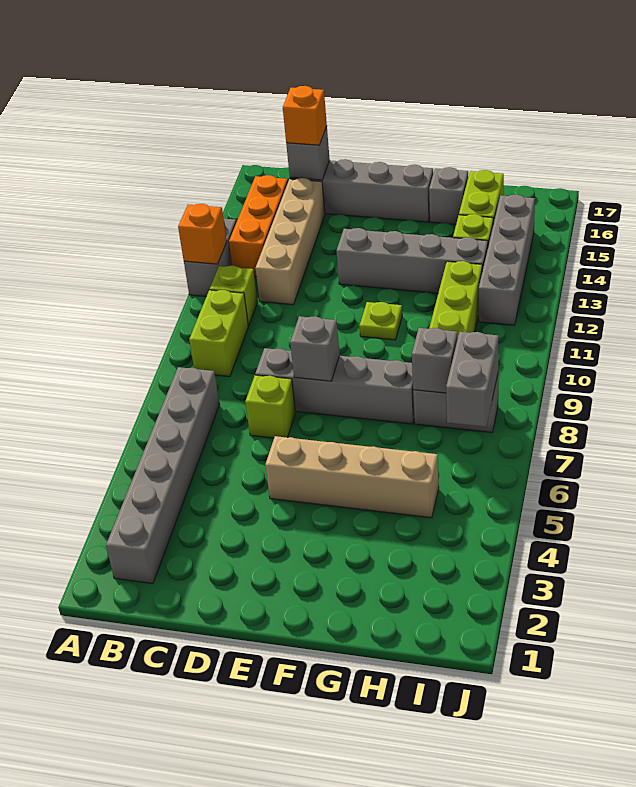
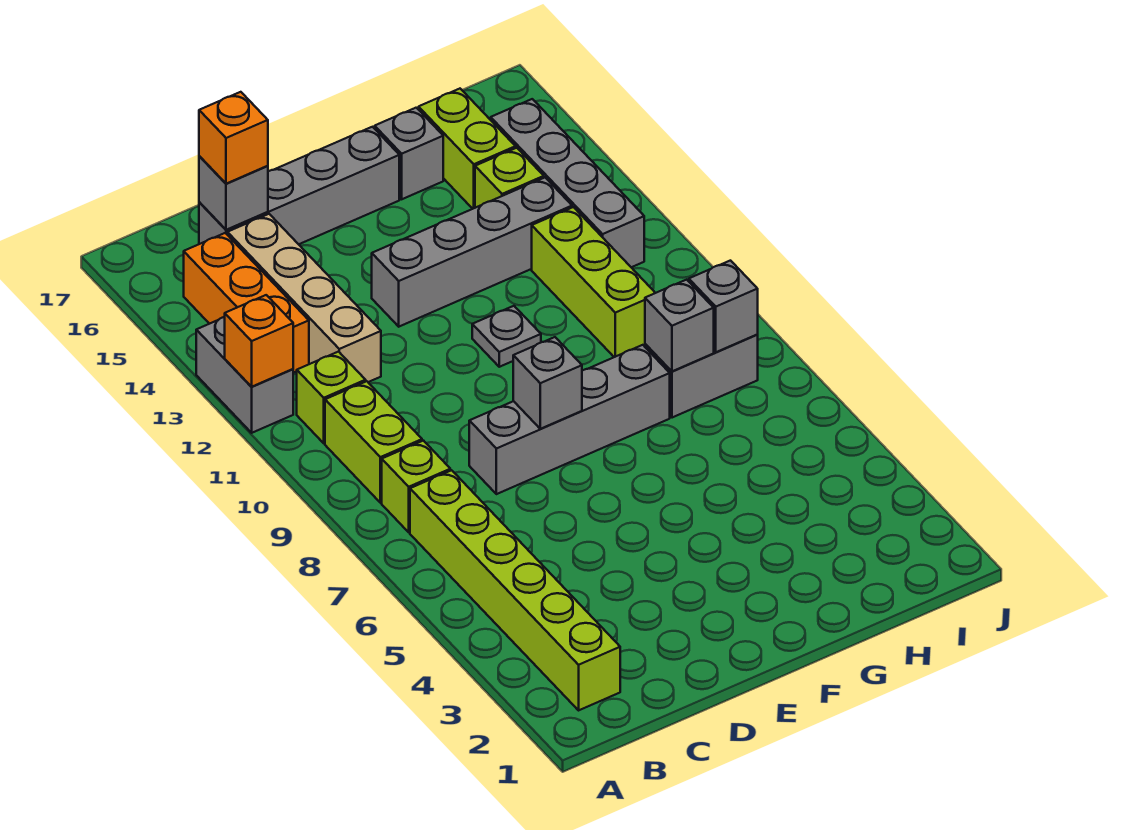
grey 1x6 brick [106,367,220,584] -> lime 1x6 brick [410,470,620,710]
lime 1x1 brick [245,375,296,438] -> lime 1x1 brick moved to [382,441,450,532]
tan 1x4 brick [265,436,439,518] -> none
lime 1x1 plate [360,302,402,340] -> grey 1x1 plate [472,306,541,367]
grey 1x2 brick [446,332,499,427] -> grey 1x1 brick [689,261,758,352]

